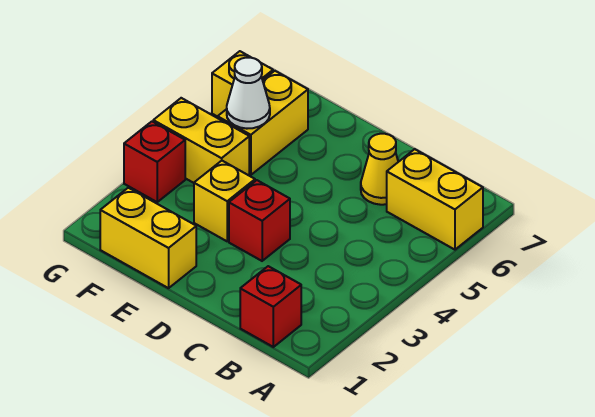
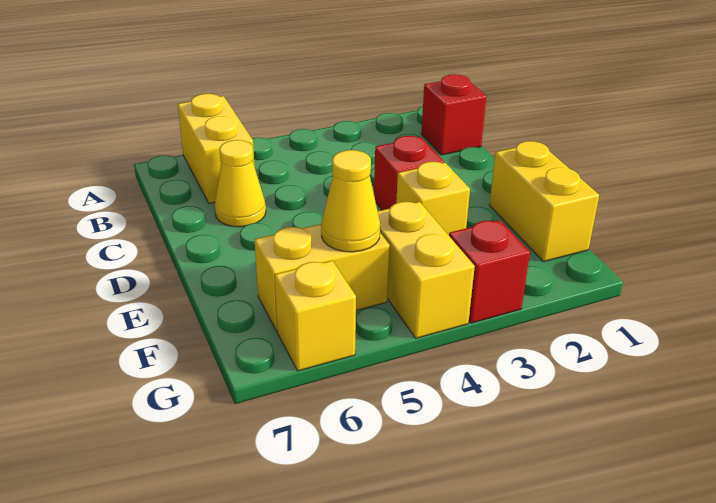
white 1x1 cone [227,58,270,129] -> yellow 1x1 cone [321,150,380,252]

